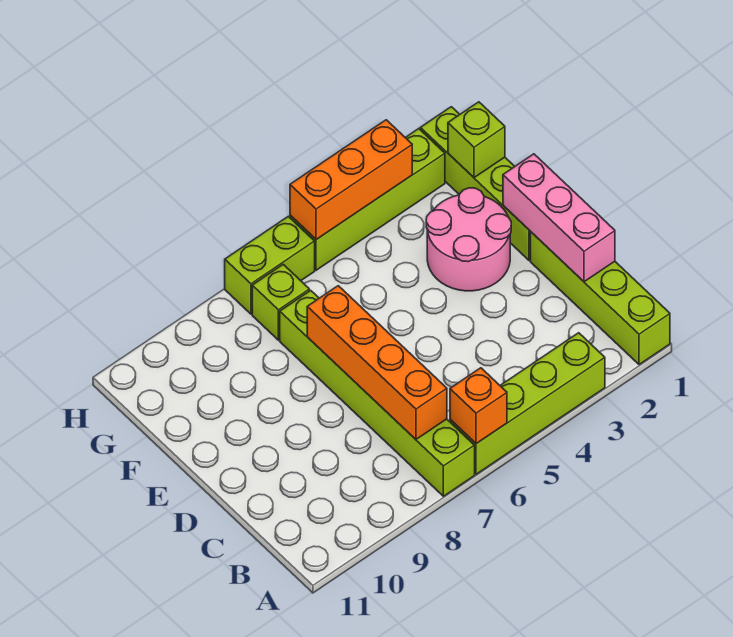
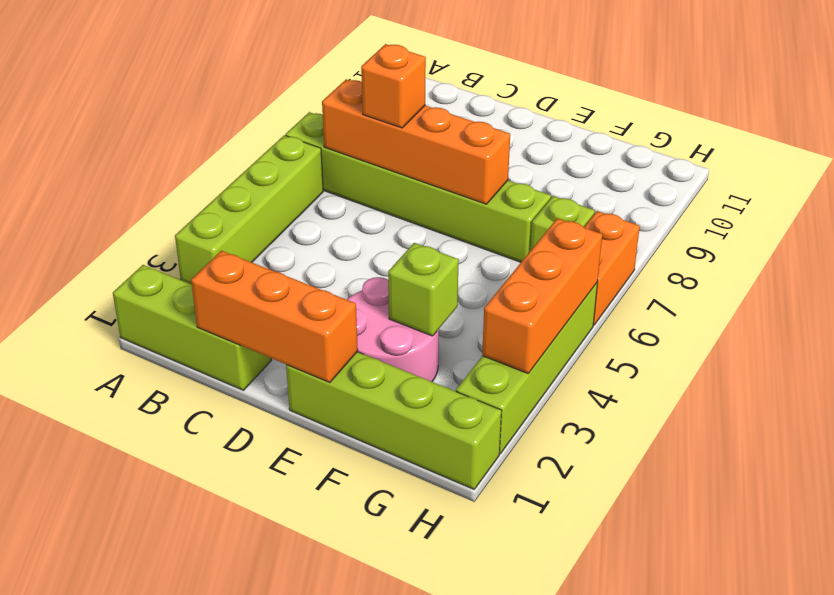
lime 1x4 brick [530,232,670,365] -> lime 1x3 brick [113,265,272,390]
orange 1x1 brick [450,368,507,444] -> orange 1x1 brick moved to [361,44,426,128]
pink 1x3 brick [503,154,615,282] -> orange 1x3 brick [191,251,358,383]
lime 1x1 brick [448,102,505,178] -> lime 1x1 brick moved to [388,243,459,336]
lime 1x2 brick [225,216,315,314] -> orange 1x2 brick [584,211,640,325]

